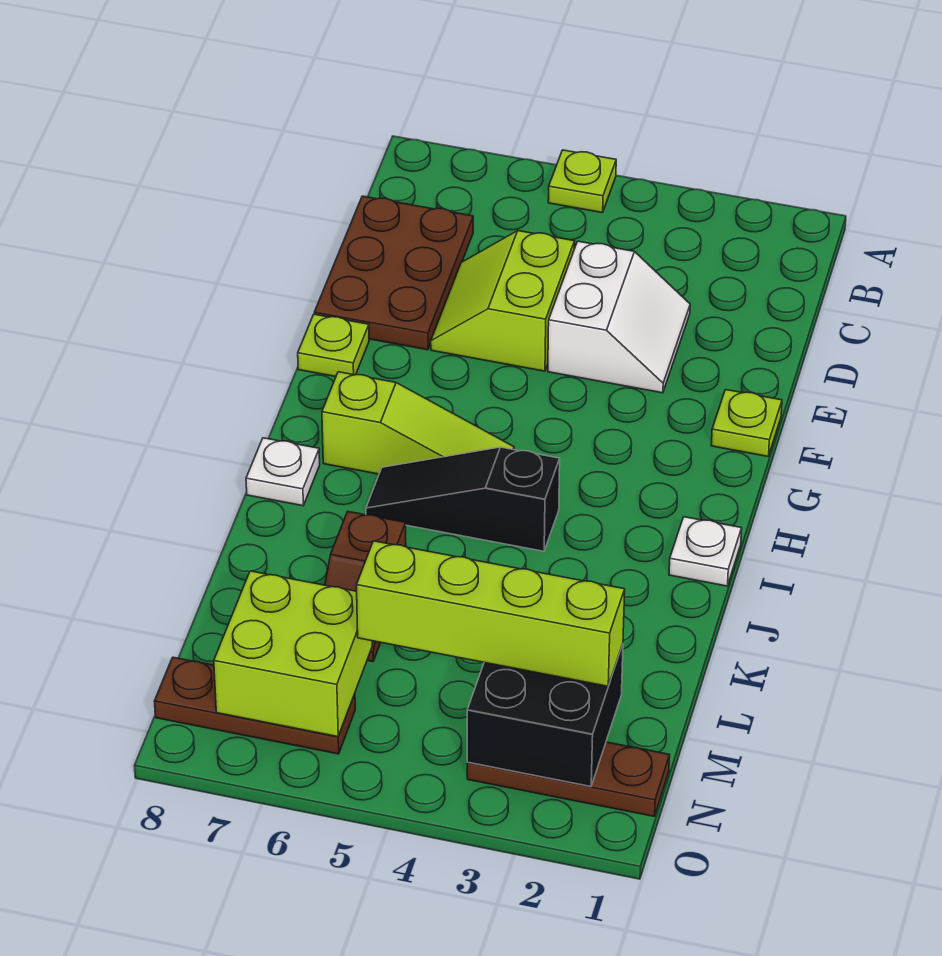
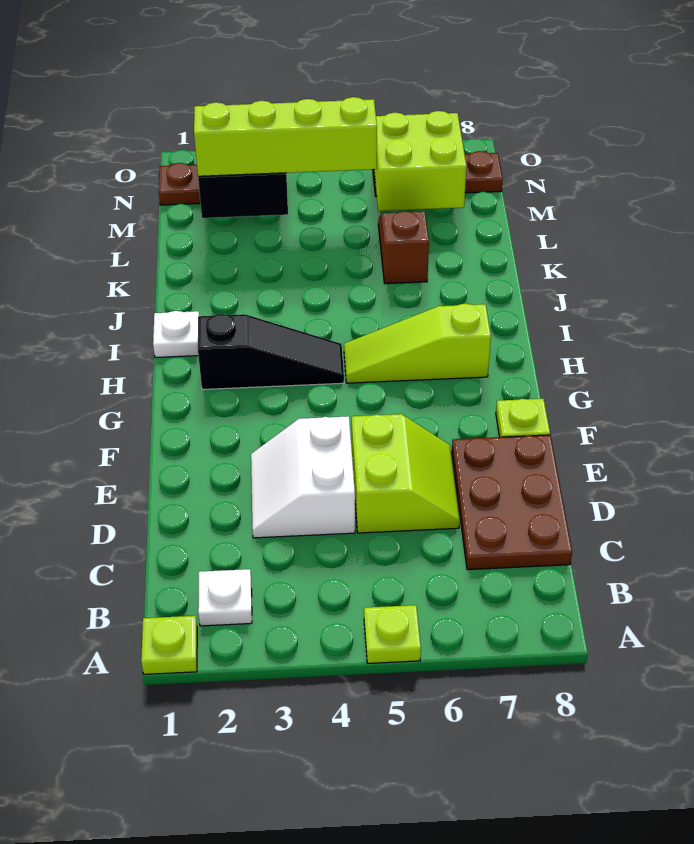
lime 1x1 plate [711,390,782,456] -> lime 1x1 plate moved to [141,616,197,674]
black 1x3 slope [366,447,560,551] -> black 1x3 slope moved to [198,314,344,390]
white 1x1 plate [246,438,320,506] -> white 1x1 plate moved to [198,569,252,626]

